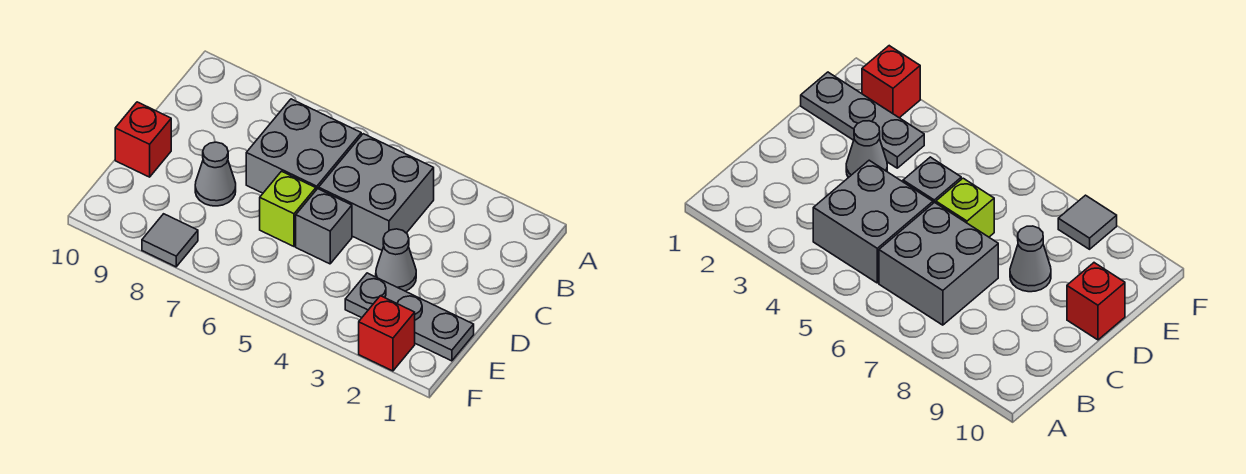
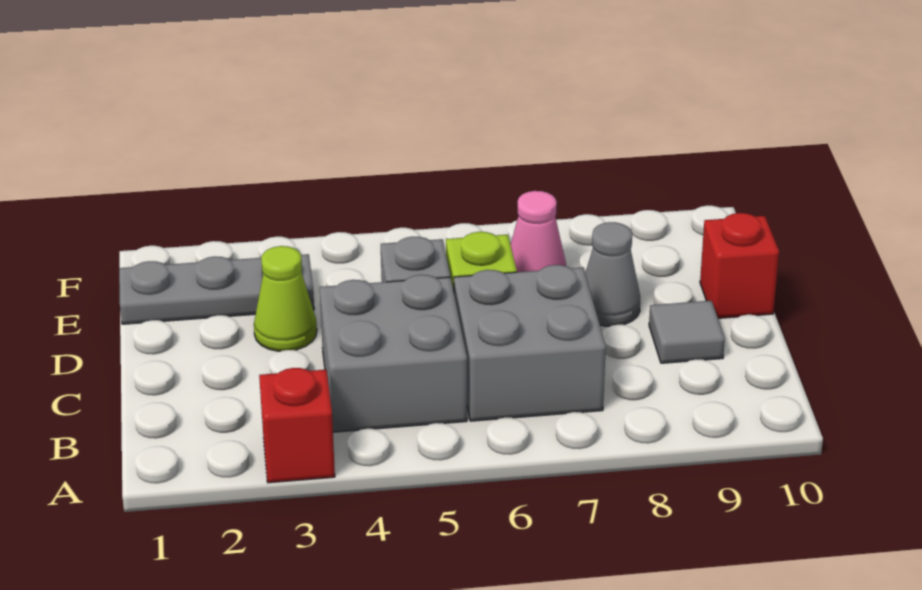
grey 1x1 cone [376,229,416,291] -> lime 1x1 cone [254,246,317,351]
none -> pink 1x1 cone [511,191,566,272]
red 1x1 brick [359,296,415,371] -> red 1x1 brick moved to [259,368,335,483]
grey 1x1 tile [142,214,198,267] -> grey 1x1 tile moved to [649,301,725,363]

